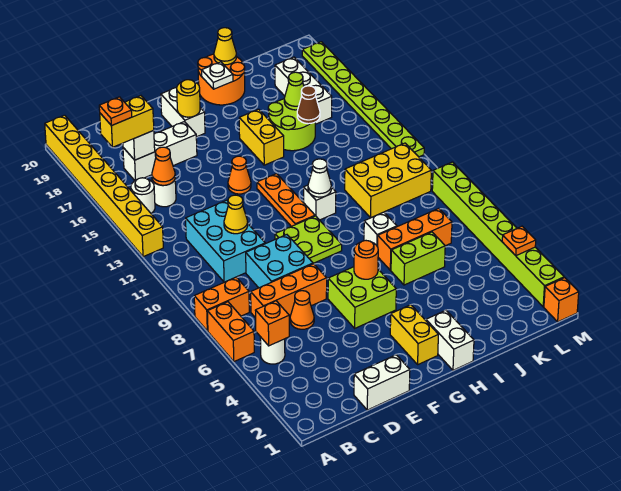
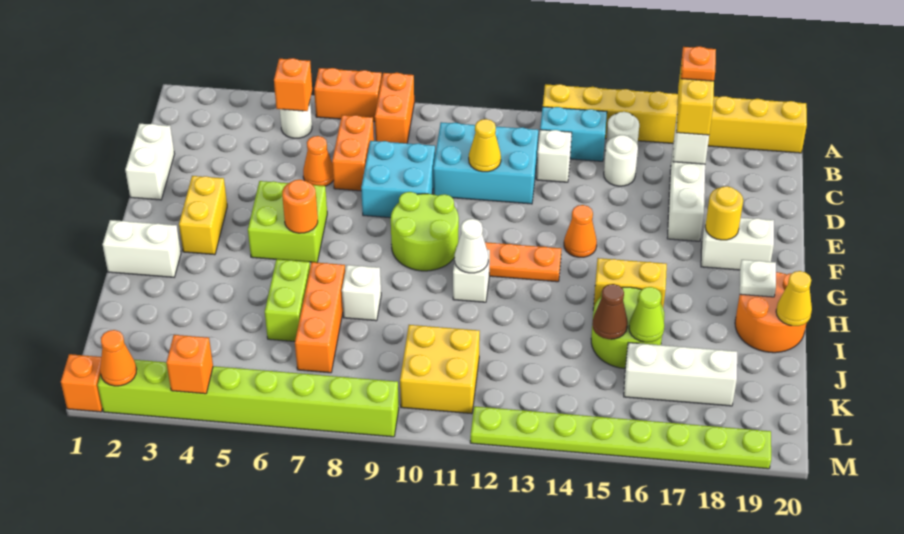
none -> cyan 1x2 brick [540,107,607,161]
orange 1x3 brick [251,264,327,318] -> orange 1x2 brick [332,115,374,191]
none -> white 1x1 brick [536,130,572,182]
orange 1x1 cone [152,147,175,185] -> orange 1x1 cone moved to [100,330,137,386]
lime 2x2 plate [275,216,342,264] -> lime 2x2 round brick [391,192,459,271]
yellow 1x2 brick [390,305,438,364] -> yellow 1x2 brick turned to [179,176,227,255]
yellow 2x3 brick [345,143,431,217] -> yellow 2x2 brick [400,325,480,414]
orange 1x1 plate [502,226,536,256] -> orange 1x1 brick [166,335,213,394]

